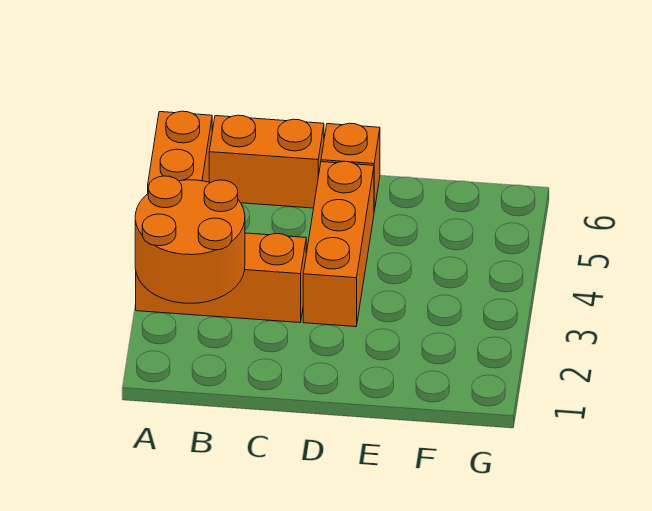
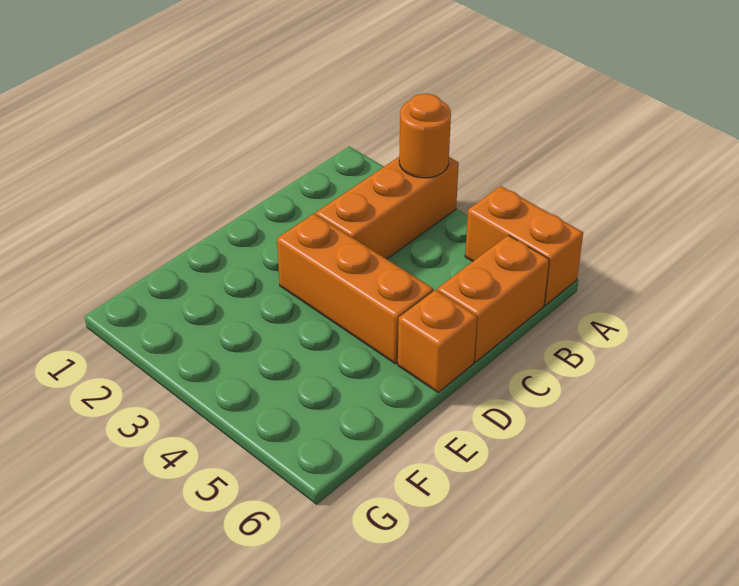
orange 2x2 round brick [135,176,245,303] -> orange 1x1 round brick [399,94,451,178]

